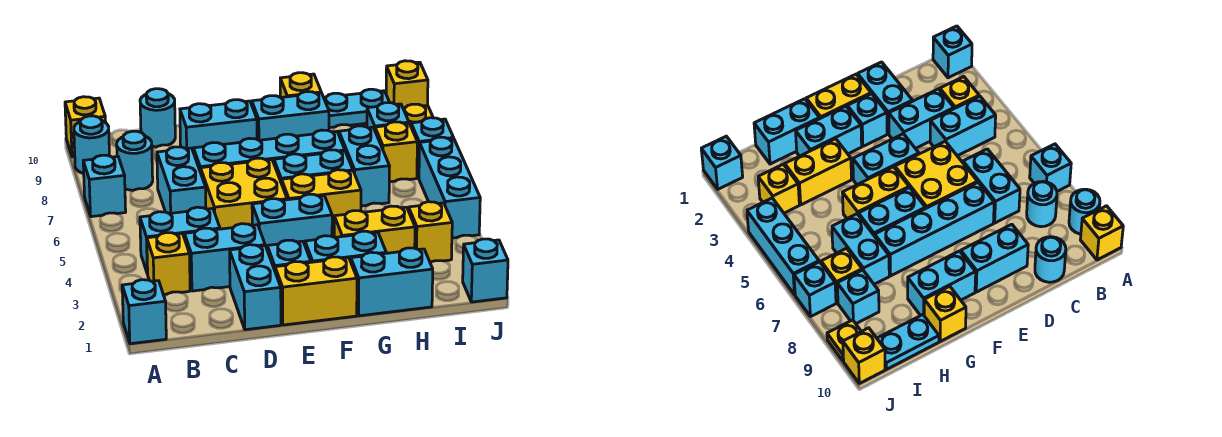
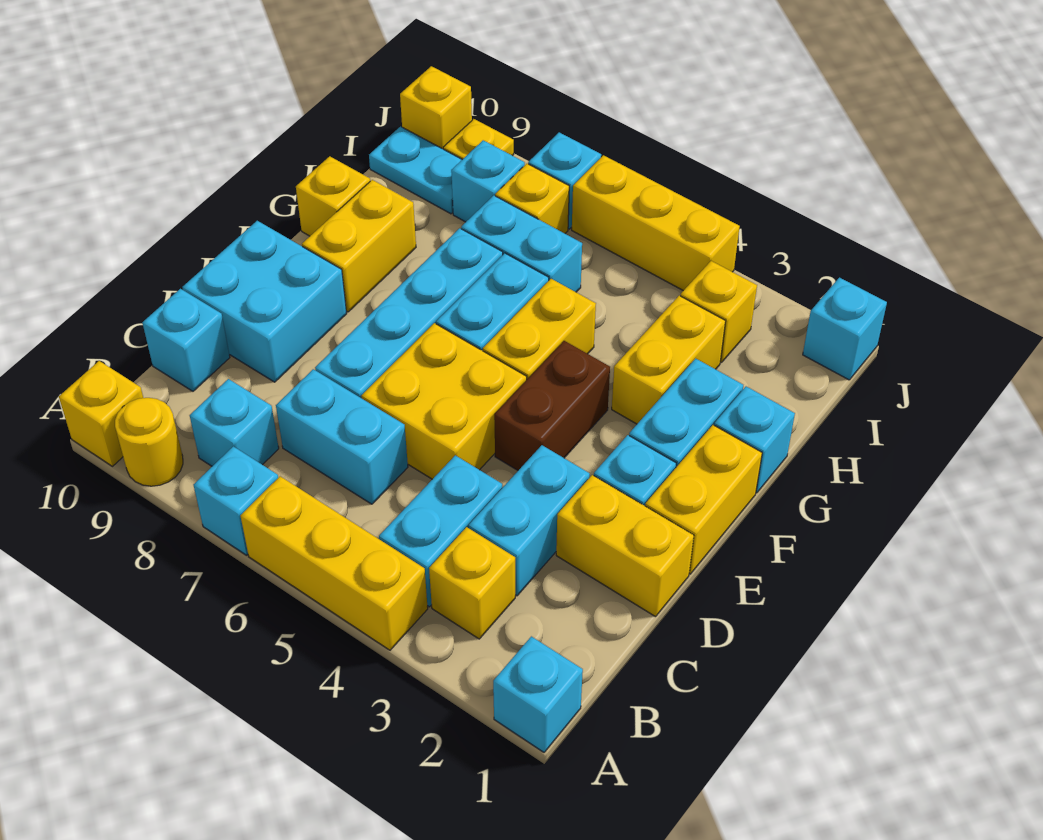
none -> yellow 1x3 brick [241,476,428,650]
cyan 1x1 round brick [74,116,110,174] -> yellow 1x1 round brick [115,398,183,486]
cyan 1x1 round brick [117,131,153,190] -> cyan 1x1 brick [190,379,279,466]
cyan 1x1 round brick [140,89,175,147] -> cyan 1x1 brick [142,289,230,391]
cyan 1x2 brick [230,245,281,330] -> yellow 1x2 brick [556,475,694,617]
cyan 1x2 brick [180,100,257,153] -> cyan 2x2 brick [182,221,347,382]
cyan 1x2 brick [252,194,332,248] -> brown 1x2 brick [494,341,610,470]
cyan 1x2 brick [252,92,329,140] -> yellow 1x2 brick [302,180,416,312]
cyan 1x2 brick [351,248,433,316] -> cyan 1x1 brick [714,386,795,493]
cyan 1x2 plate [324,89,390,128] -> cyan 1x2 plate turned to [369,127,462,214]
cyan 1x3 brick [419,137,480,238] -> yellow 1x3 brick [572,155,740,291]

